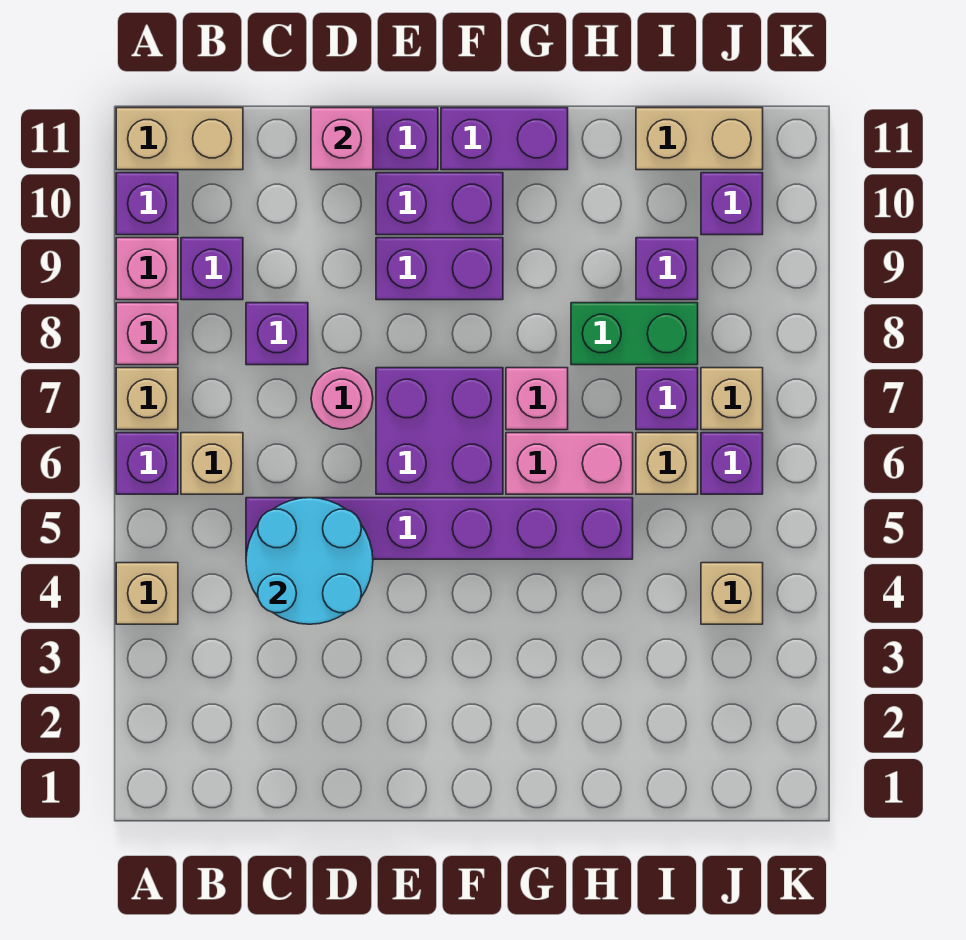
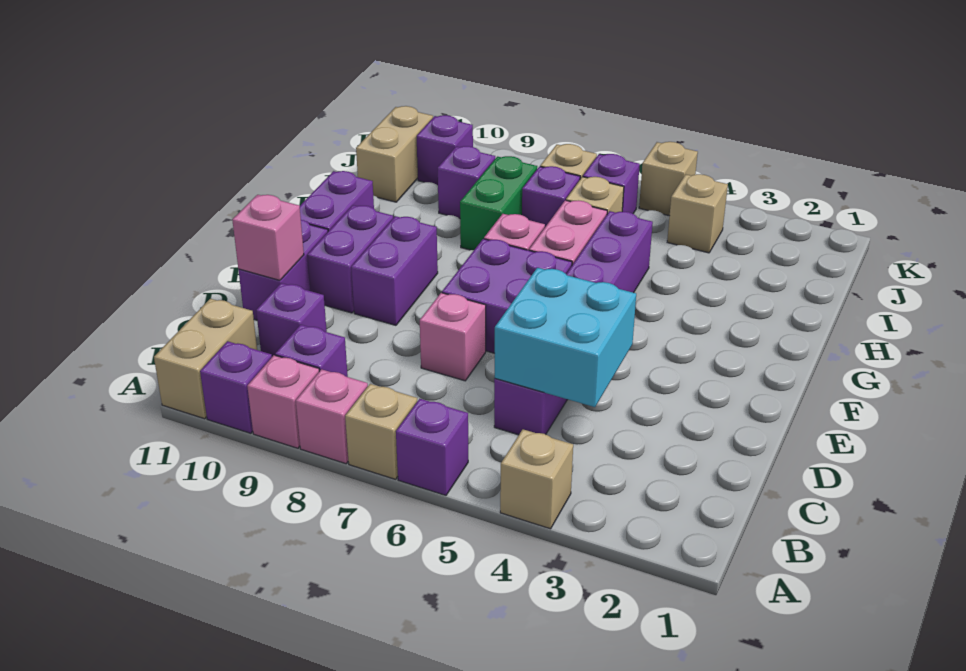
tan 1x1 brick [181,433,243,494] -> tan 1x1 brick moved to [639,142,698,216]
cyan 2x2 round brick [246,498,373,624] -> cyan 2x2 brick [495,268,636,407]
purple 1x1 brick [246,303,308,365] -> purple 1x1 brick moved to [256,283,327,357]
pink 1x1 round brick [311,368,373,429] -> pink 1x1 brick [420,293,486,381]

